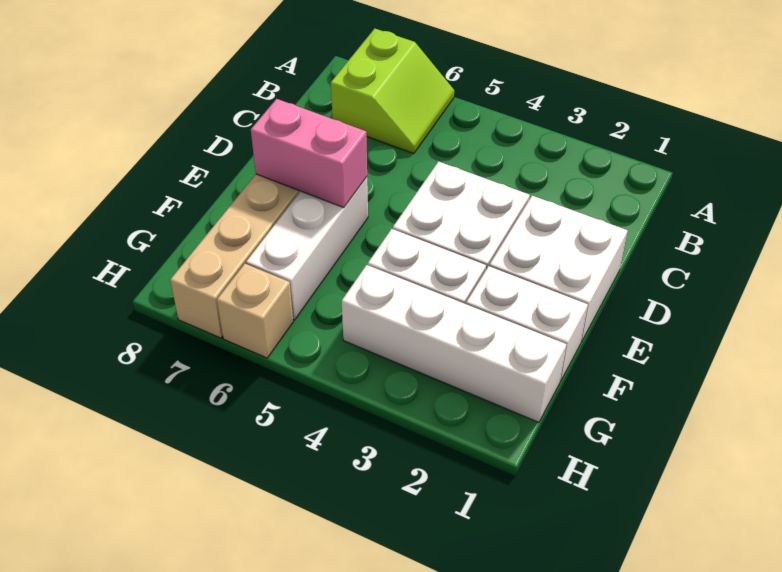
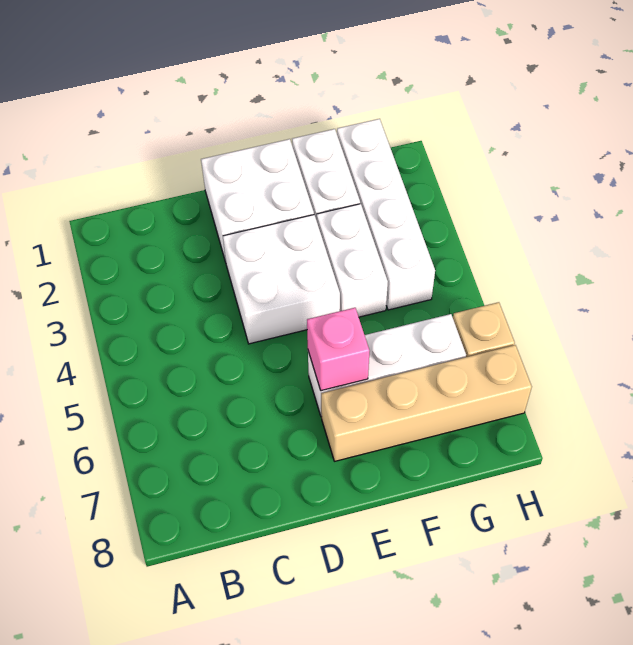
lime 2x2 slope [331,29,454,154] -> none
pink 1x2 brick [251,99,367,208] -> pink 1x1 brick [307,308,369,391]

